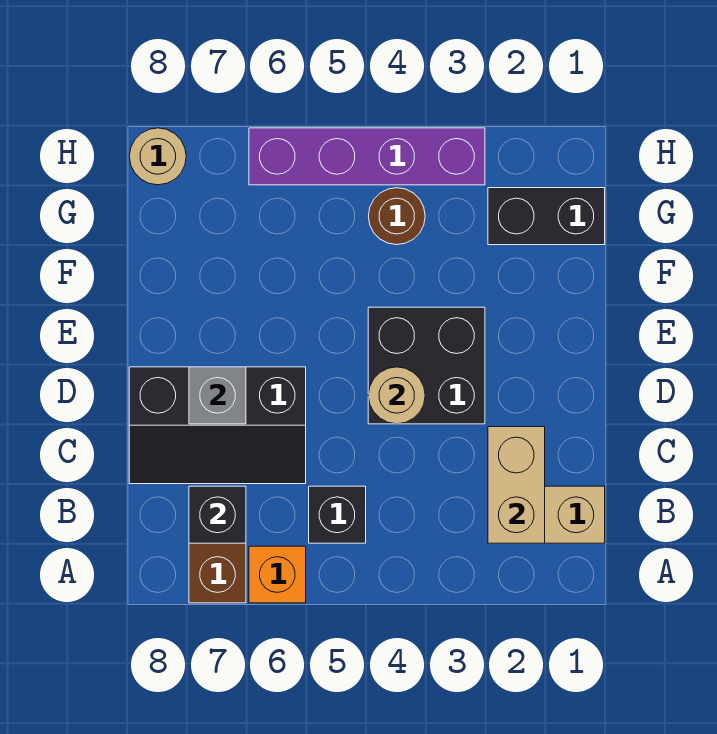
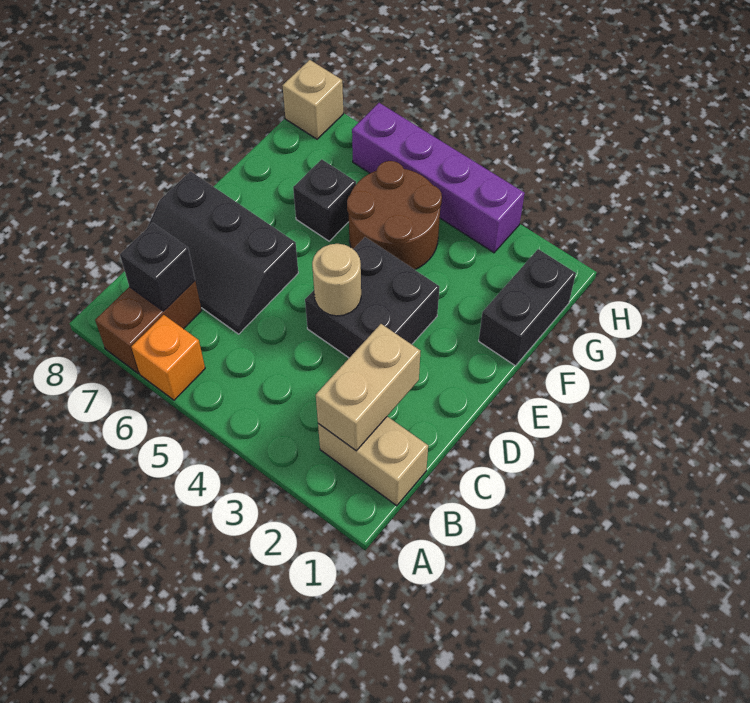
black 1x1 brick [309,486,366,543] -> black 1x1 brick moved to [293,159,356,241]
grey 1x1 brick [189,367,246,424] -> none
black 1x2 brick [488,188,605,245] -> black 1x2 brick turned to [479,249,576,366]
brown 1x1 round brick [368,188,425,245] -> brown 2x2 round brick [347,161,442,270]
tan 1x1 round brick [129,128,186,185] -> tan 1x1 brick [282,60,343,139]

